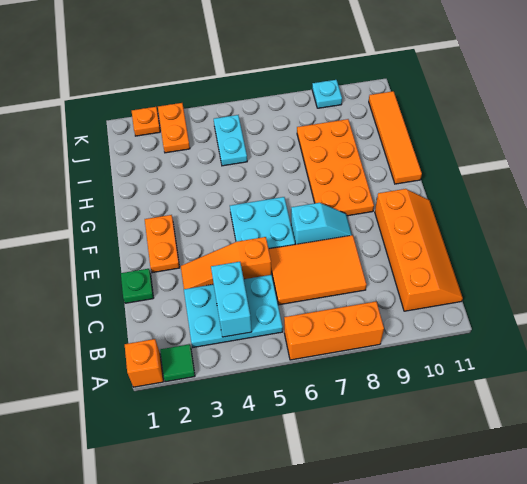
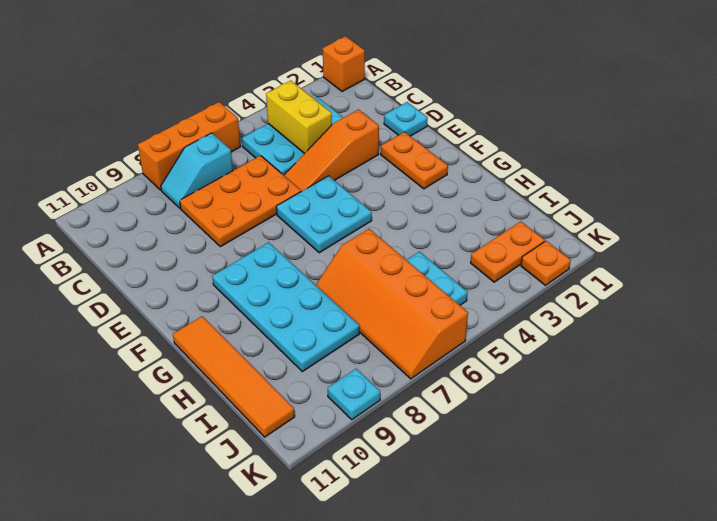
green 1x1 tile [160,344,195,382] -> none
cyan 1x2 brick [211,262,252,337] -> yellow 1x2 brick [266,81,332,154]
orange 2x4 slope [375,189,463,311] -> orange 2x4 slope moved to [316,229,468,379]
orange 2x3 tile [269,235,366,305] -> orange 2x3 plate [180,156,301,247]
green 1x1 plate [121,269,153,303] -> cyan 1x1 plate [384,102,428,136]
orange 1x3 slope [181,237,271,289] -> orange 1x3 slope turned to [284,110,379,191]
cyan 1x2 slope [291,203,352,244] -> cyan 1x2 slope moved to [161,133,233,209]
orange 2x4 plate [297,119,374,216] -> cyan 2x4 plate [212,242,359,372]
orange 1x2 plate [158,103,190,153] -> orange 1x2 plate turned to [470,222,545,282]

